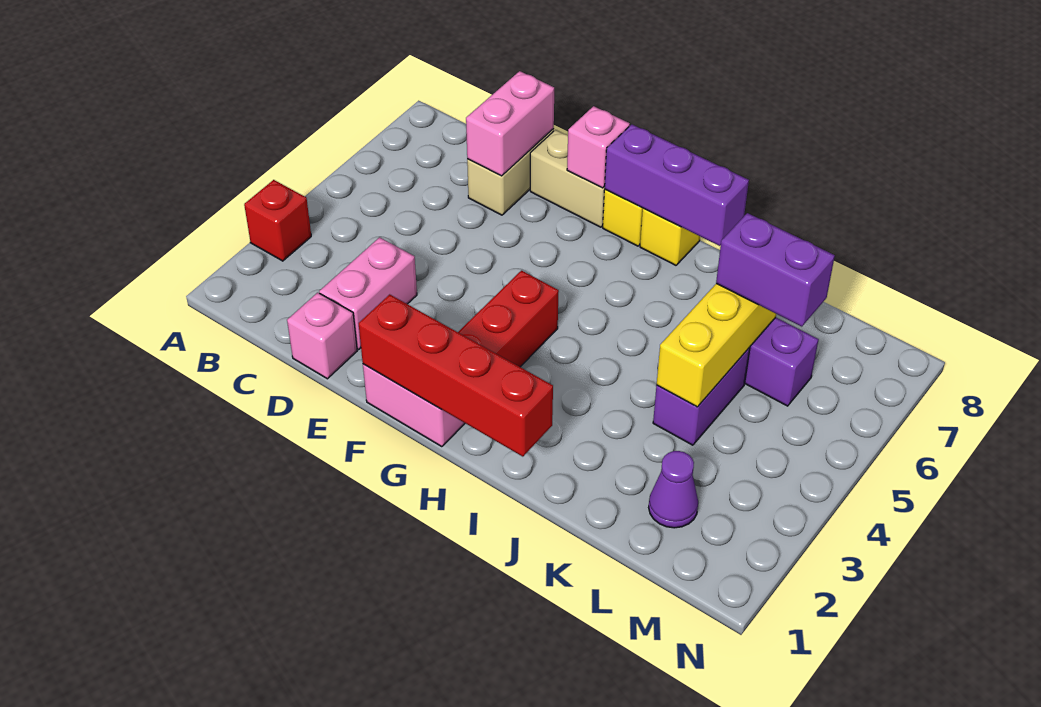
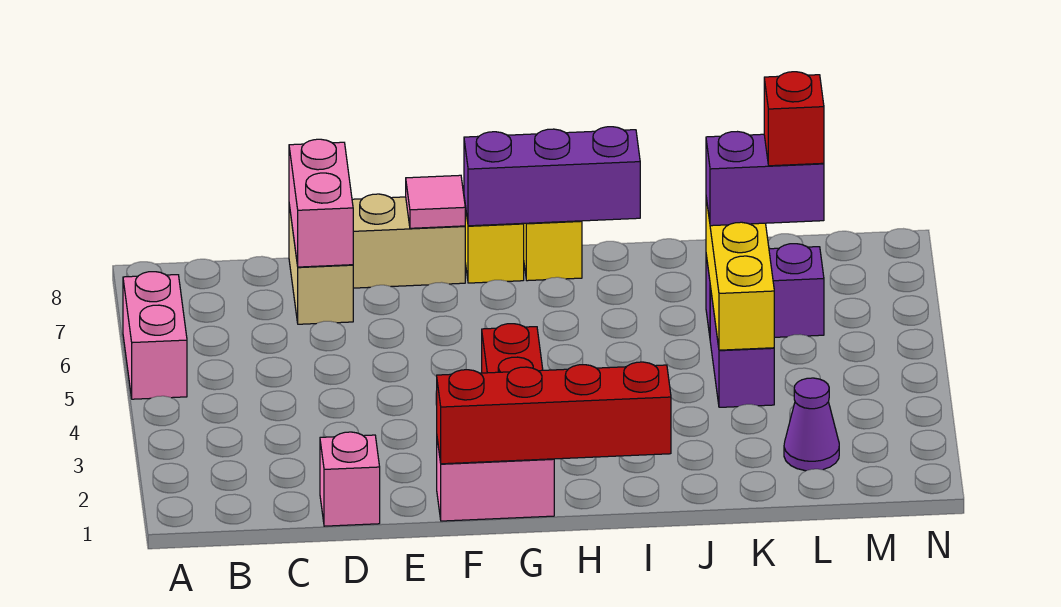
red 1x1 brick [244,180,311,261] -> red 1x1 brick moved to [764,72,824,166]
pink 1x2 brick [319,237,417,349] -> pink 1x2 brick moved to [123,272,187,399]
pink 1x1 brick [567,106,630,188] -> pink 1x1 tile [406,175,465,228]

